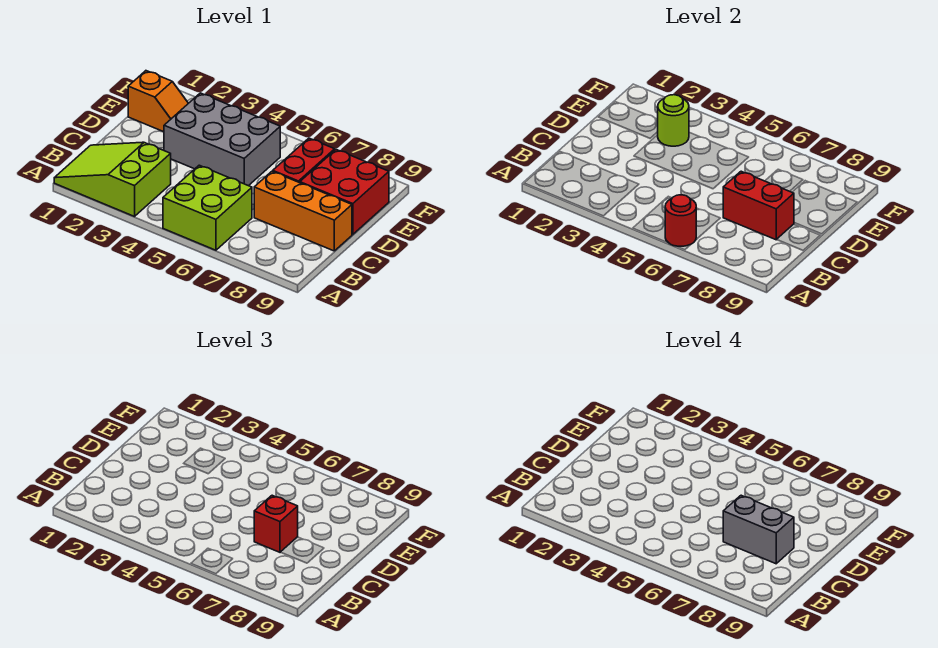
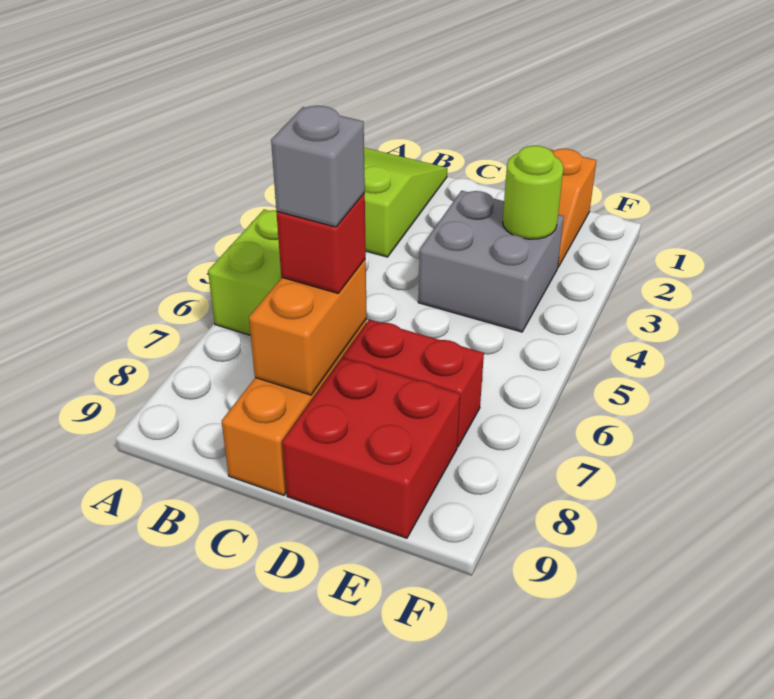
red 1x1 round brick [665,195,696,246] -> none
red 1x2 brick [723,171,794,240] -> orange 1x2 brick [249,259,367,395]
grey 1x2 brick [723,495,794,564] -> grey 1x1 brick [271,106,365,227]
grey 2x3 brick [164,93,280,186] -> grey 2x2 brick [418,191,564,332]

